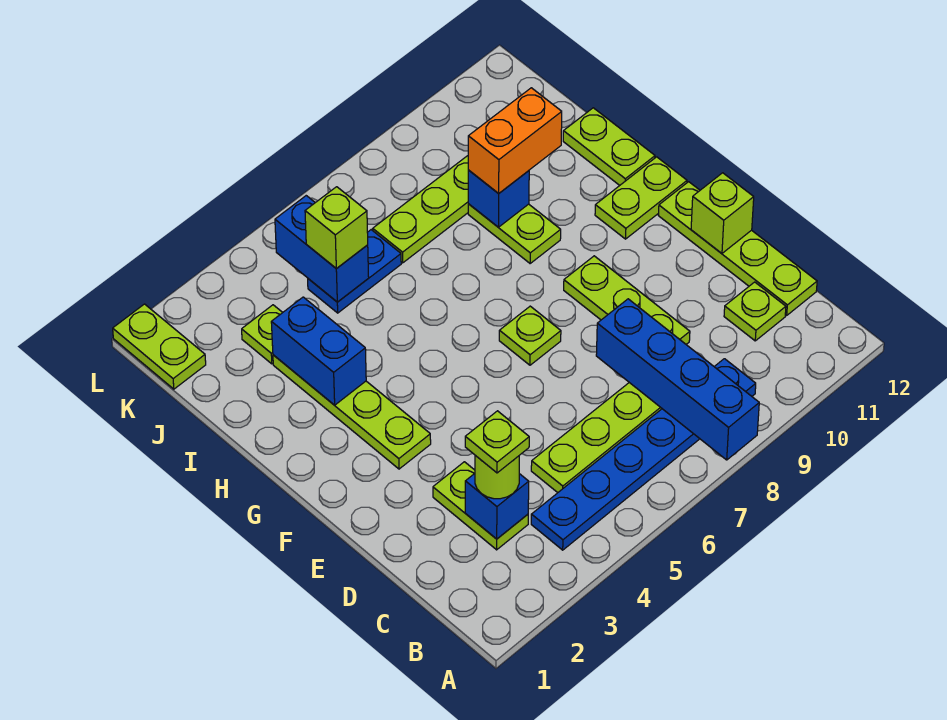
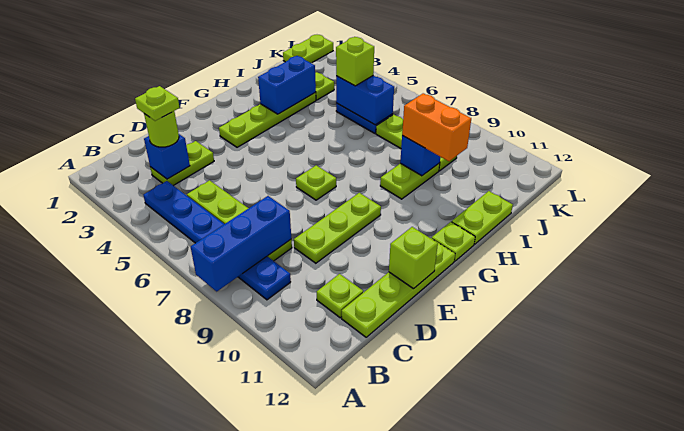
blue 1x4 brick [596,299,759,460] -> blue 1x3 brick [191,196,291,291]
lime 1x2 plate [595,157,687,239] -> lime 1x1 plate [432,222,475,261]
blue 1x2 brick [275,196,369,302] -> blue 1x2 brick turned to [336,76,394,125]

